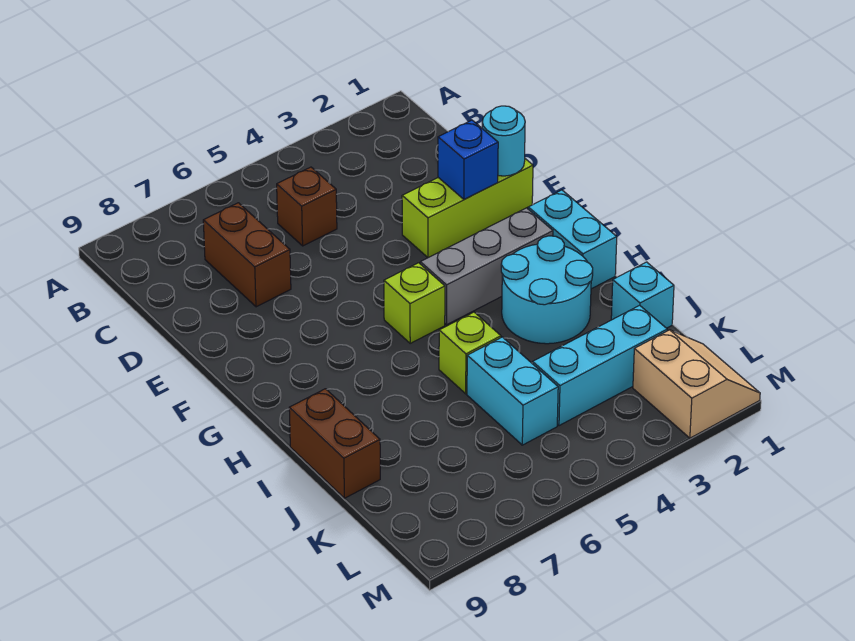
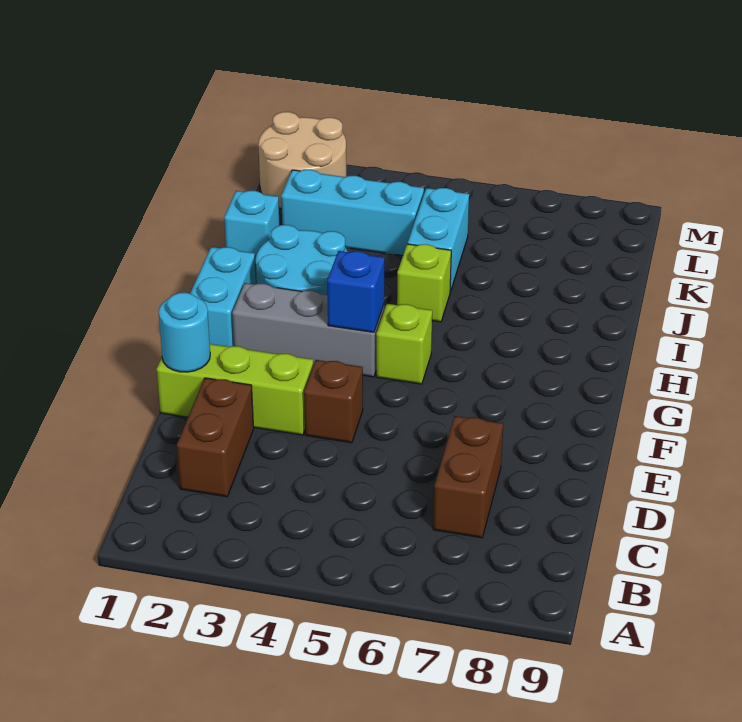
brown 1x1 brick [277,167,337,246] -> brown 1x1 brick moved to [304,360,363,443]
blue 1x1 brick [438,120,498,199] -> blue 1x1 brick moved to [327,251,385,332]
brown 1x2 brick [289,389,380,498] -> brown 1x2 brick moved to [177,378,254,497]
tan 2x2 slope [633,330,760,438] -> tan 2x2 round brick [258,112,346,209]

